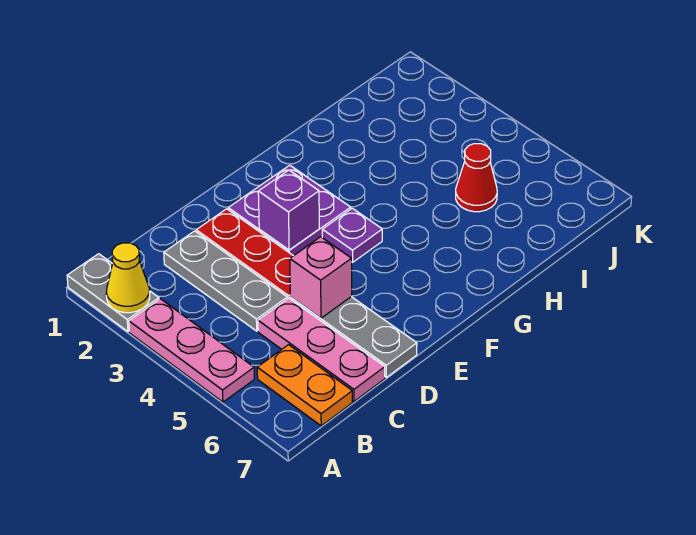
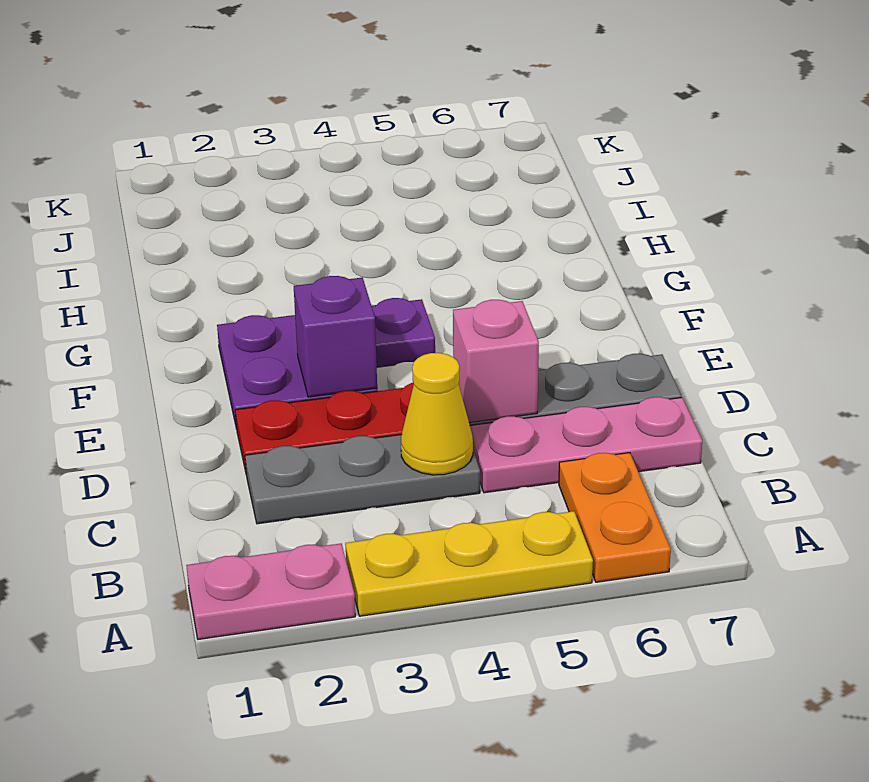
grey 1x2 plate [67,254,159,332] -> pink 1x2 plate [186,544,355,640]
yellow 1x1 cone [106,243,150,313] -> yellow 1x1 cone moved to [401,353,473,475]
pink 1x3 plate [129,299,254,402] -> yellow 1x3 plate [345,511,593,616]
orange 1x2 plate [257,345,352,426] -> orange 1x2 plate turned to [559,453,671,582]
red 1x1 cone [456,144,497,212] -> none

